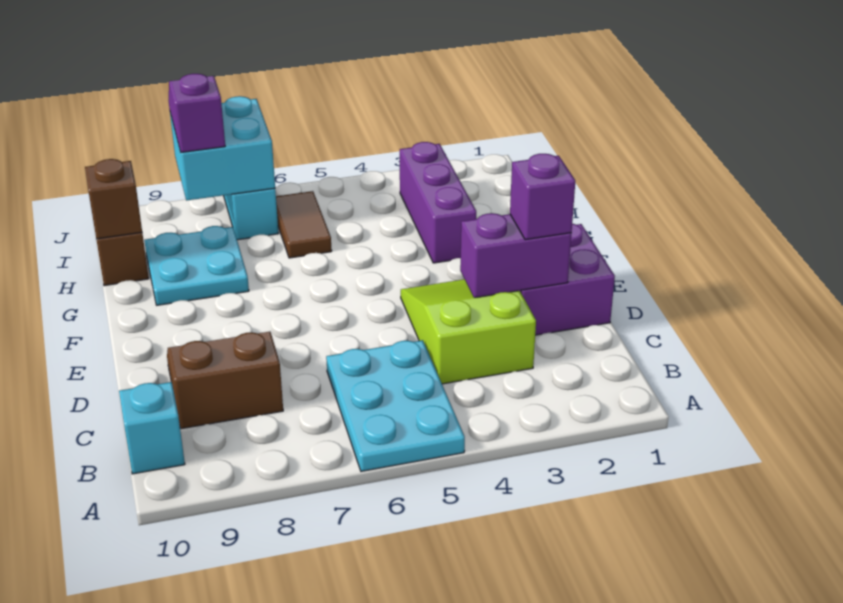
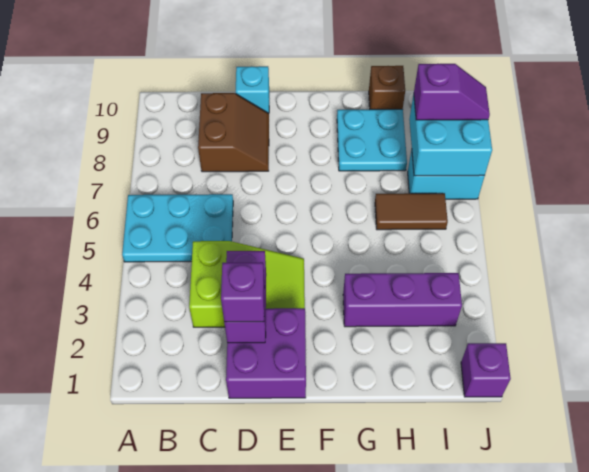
cyan 1x1 brick [119,382,185,474] -> cyan 1x1 brick moved to [236,66,269,113]
brown 1x1 brick [85,159,142,239] -> none
none -> purple 1x1 brick [461,343,511,397]

